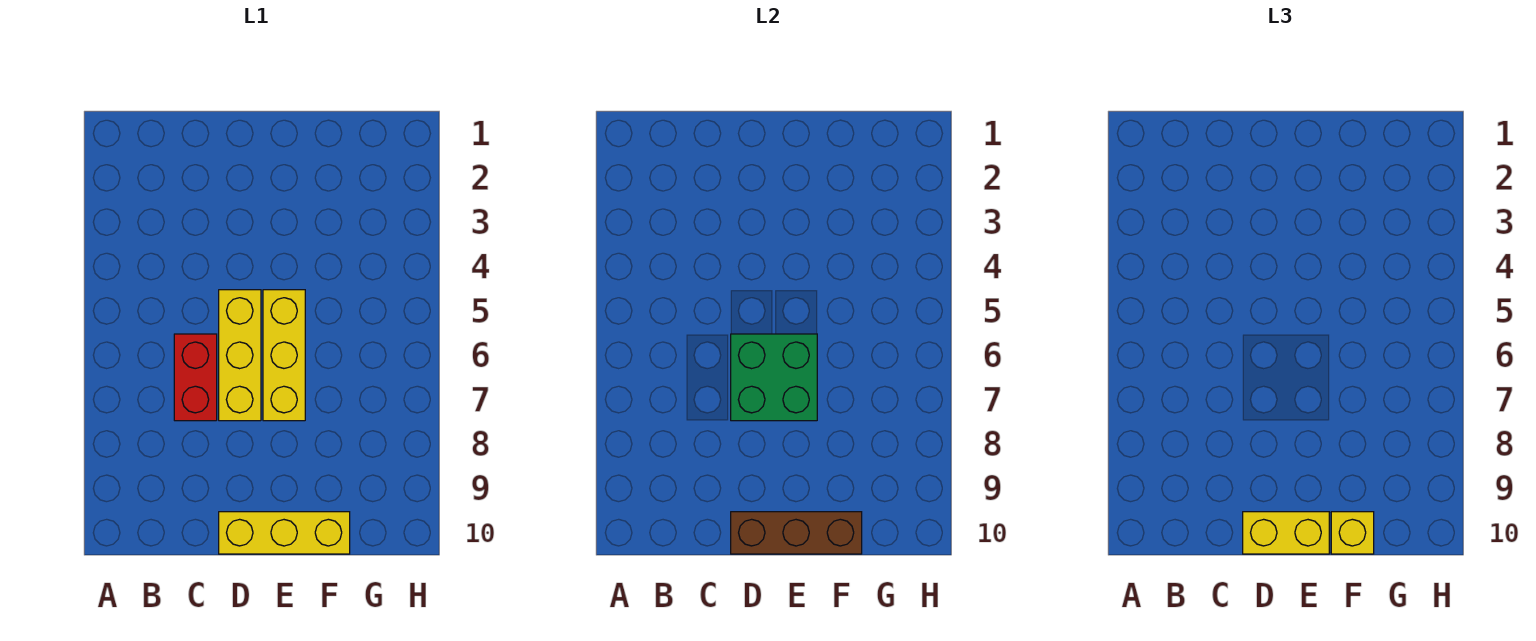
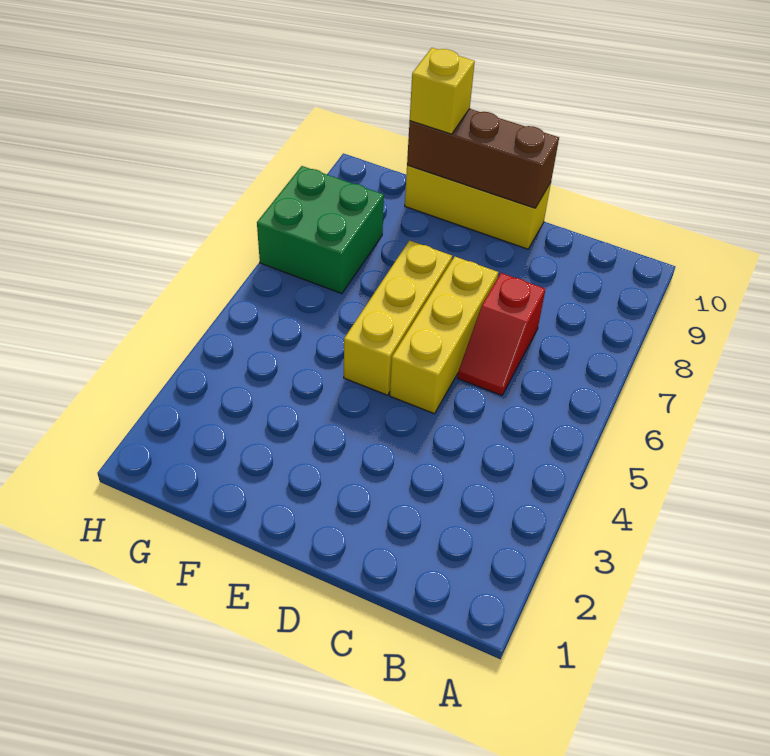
red 1x2 brick [174,334,217,421] -> red 1x2 slope [458,273,545,395]
green 2x2 brick [731,334,817,421] -> green 2x2 brick moved to [257,166,384,294]
yellow 1x2 brick [1243,512,1329,554] -> none

